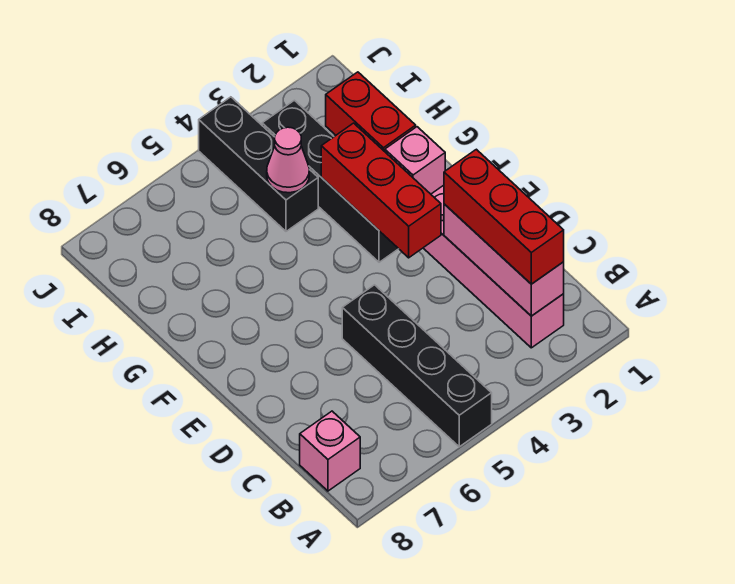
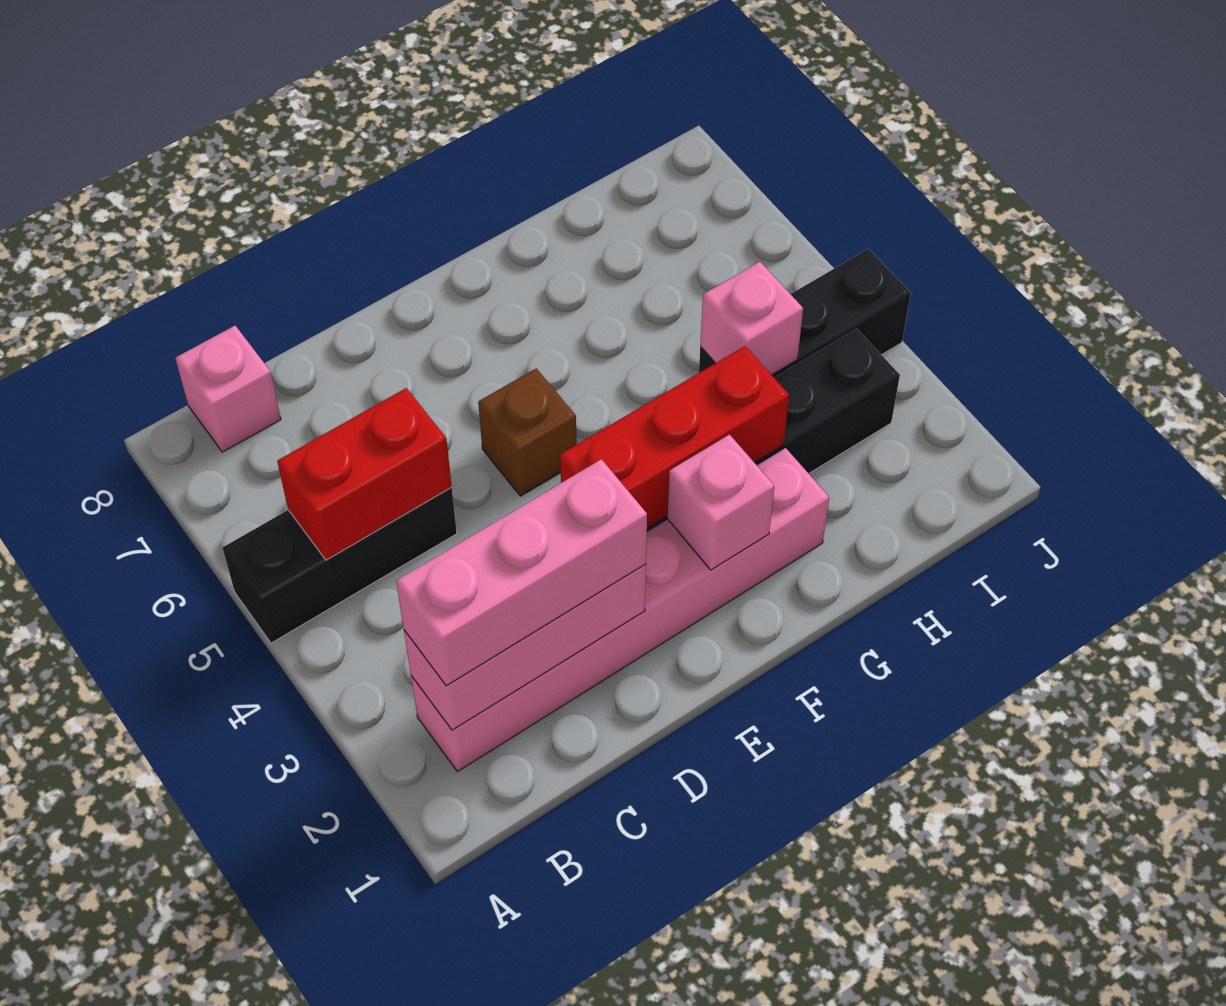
black 1x4 brick [342,285,492,447] -> black 1x3 brick [222,487,457,643]
red 1x3 brick [444,149,564,284] -> pink 1x3 brick [396,459,647,686]
none -> brown 1x1 brick [478,368,577,496]
red 1x2 brick [326,72,416,152] -> red 1x2 brick moved to [277,388,452,560]
pink 1x1 cone [267,127,309,193] -> pink 1x1 brick [700,262,803,375]

